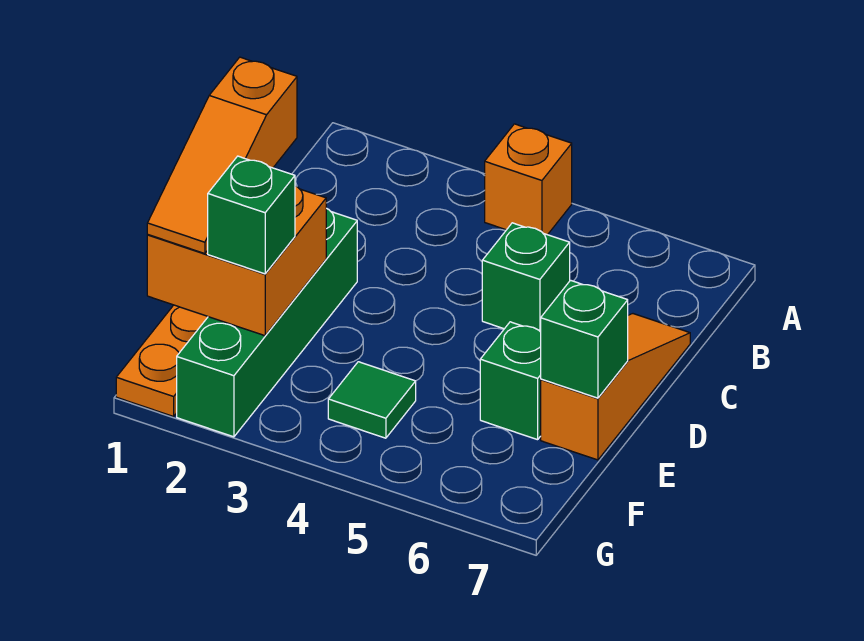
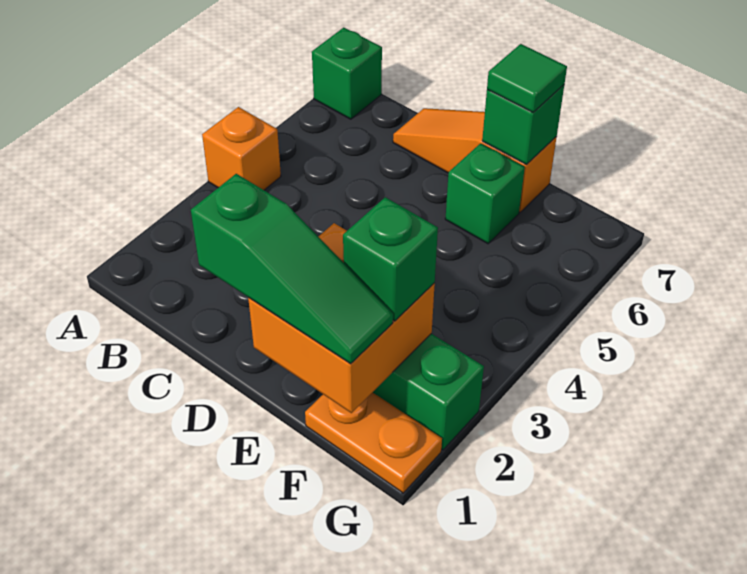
green 1x1 brick [482,223,570,332] -> green 1x1 brick moved to [312,28,382,119]
orange 1x3 slope [147,57,297,254] -> green 1x3 slope [191,174,393,364]
green 1x1 tile [328,362,416,438] -> green 1x1 tile moved to [487,44,567,112]

